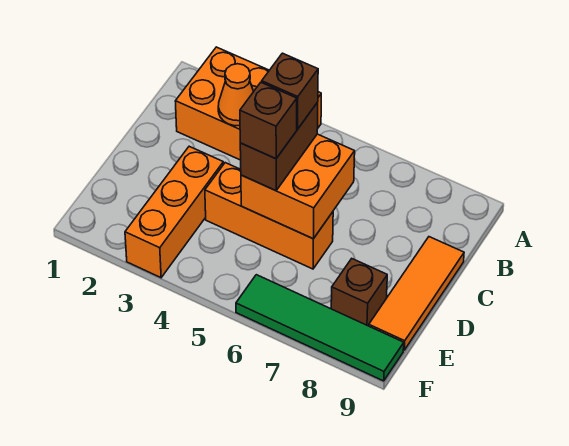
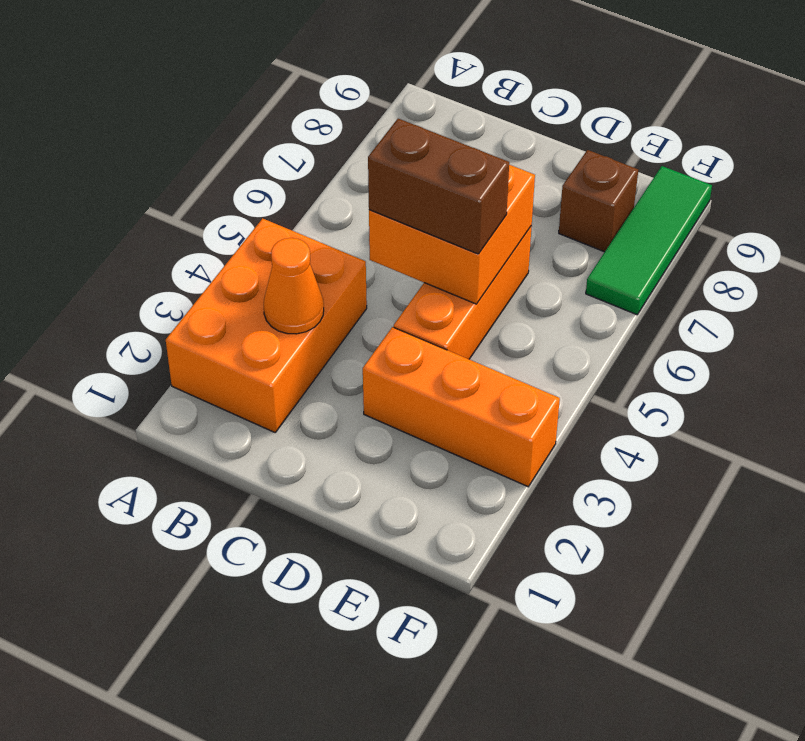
brown 1x1 brick [262,53,318,129] -> none
orange 1x3 tile [369,237,464,350] -> none
brown 1x1 brick [240,82,297,159] -> none
green 1x4 tile [236,275,404,381] -> green 1x3 tile [586,166,712,315]

